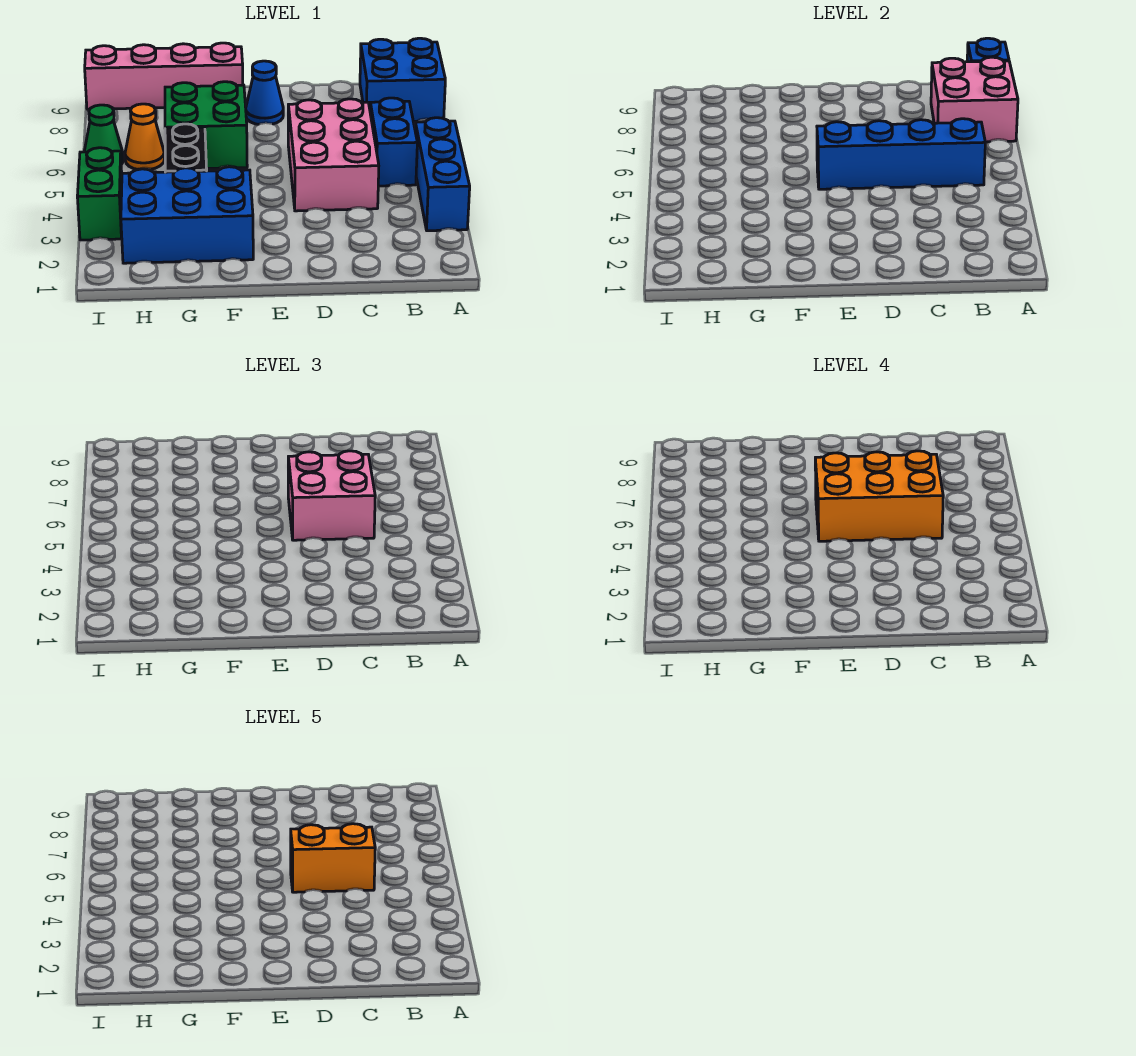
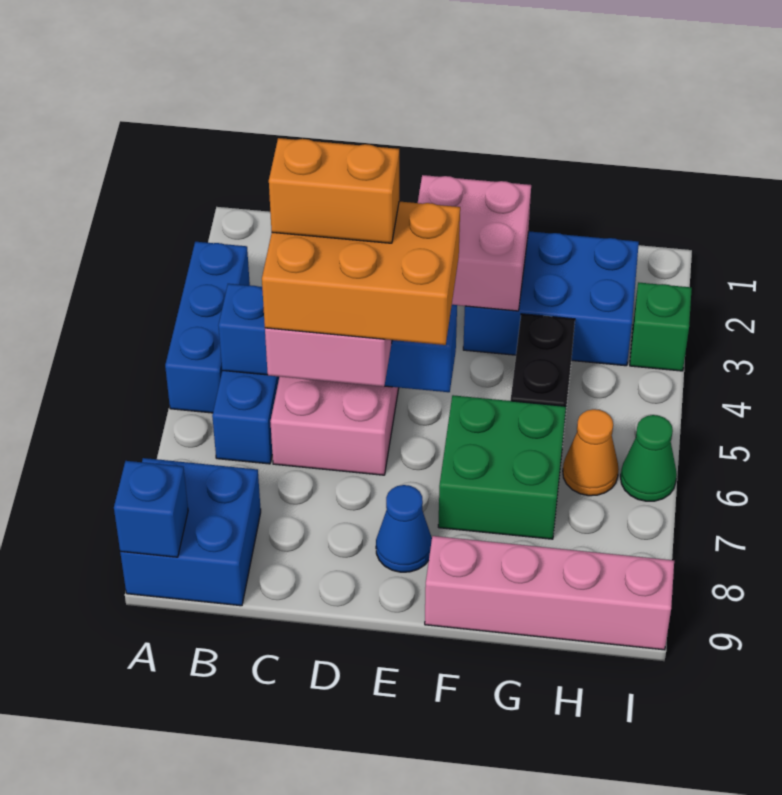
pink 2x2 brick [931,57,1018,142] -> pink 2x2 brick moved to [418,175,531,311]
green 1x2 brick [77,148,122,240] -> green 1x1 brick [630,282,692,371]

